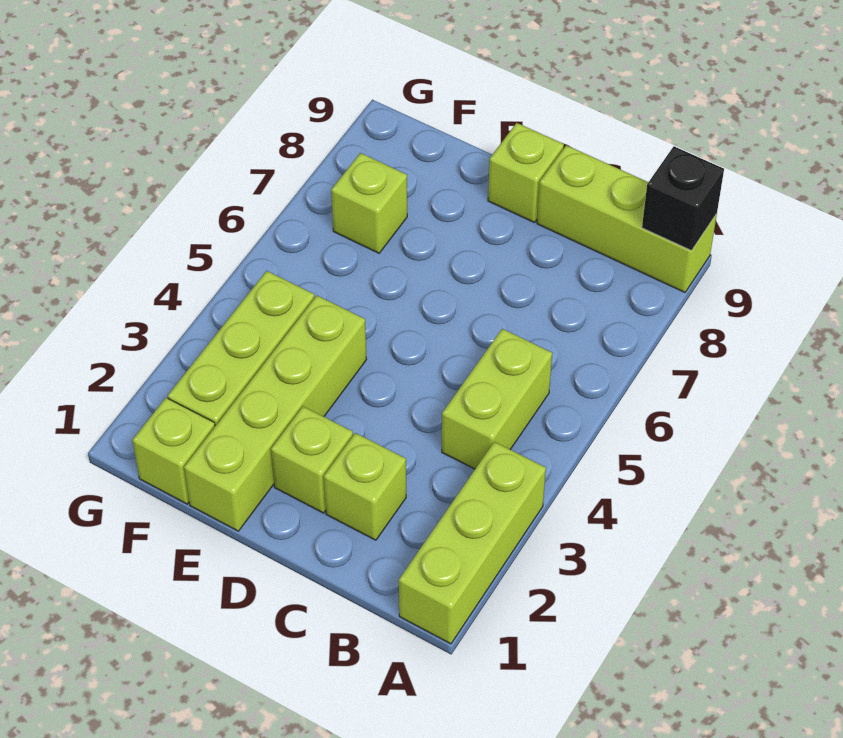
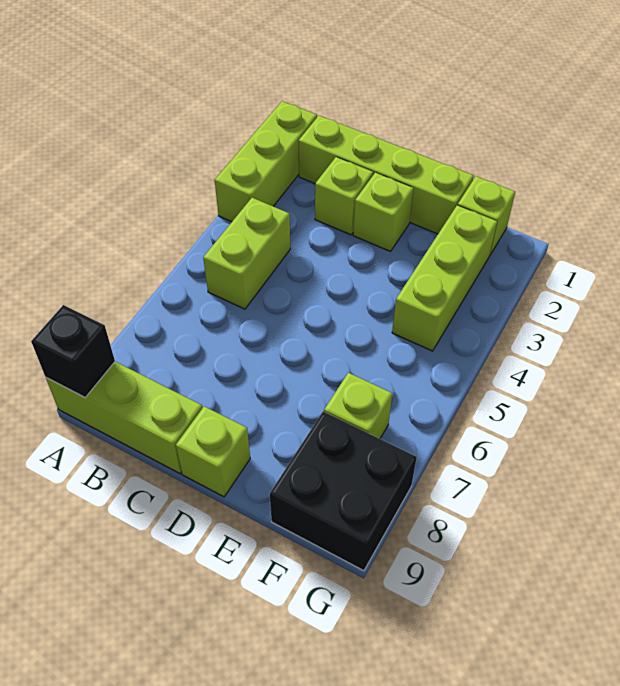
lime 1x4 brick [184,296,366,531] -> lime 1x4 brick turned to [299,116,474,234]
none -> black 2x2 brick [270,412,417,571]

